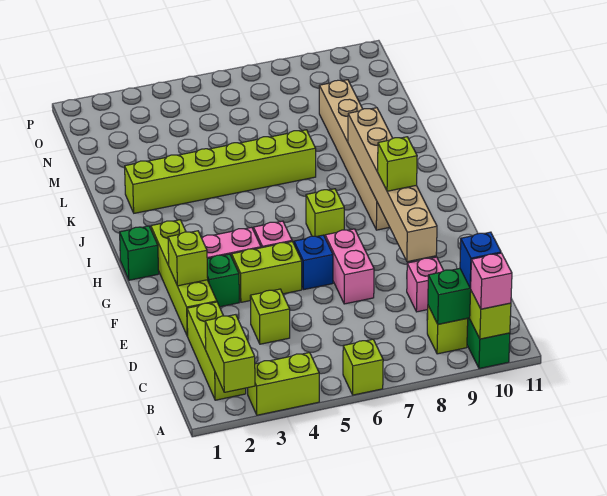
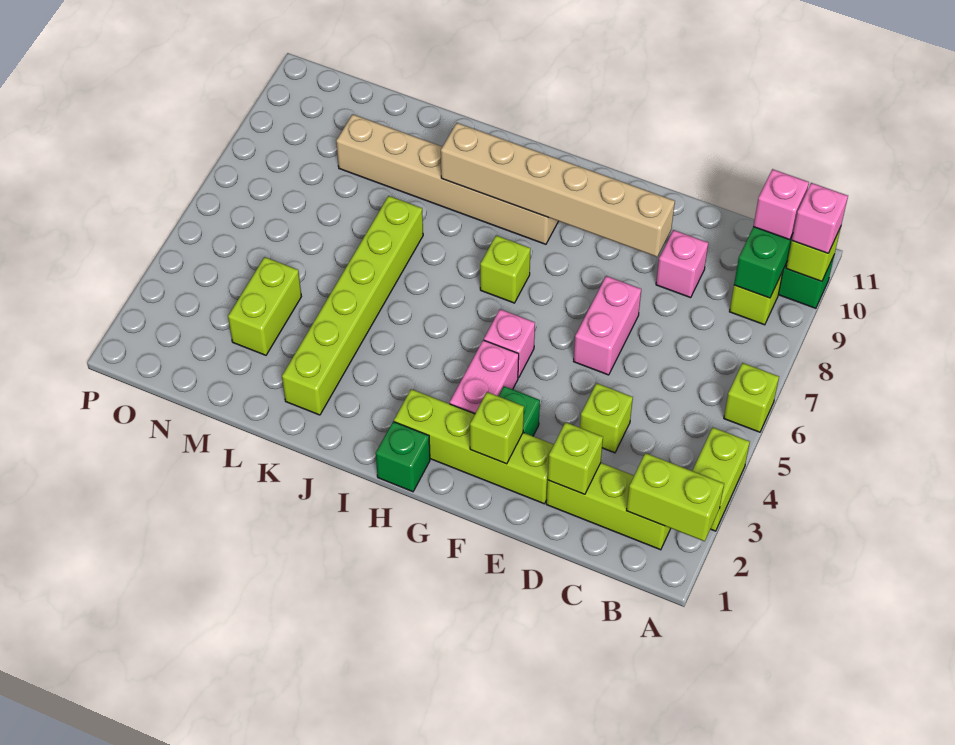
blue 1x1 brick [460,232,501,288] -> pink 1x1 brick [753,169,809,240]
pink 1x2 brick [325,229,374,304] -> pink 1x2 brick turned to [574,276,641,375]
lime 1x2 brick [232,242,302,302] -> lime 1x2 brick moved to [228,257,301,355]
blue 1x1 brick [294,235,333,290] -> none
lime 1x1 brick [378,137,417,191] -> lime 1x1 brick moved to [548,422,603,494]

